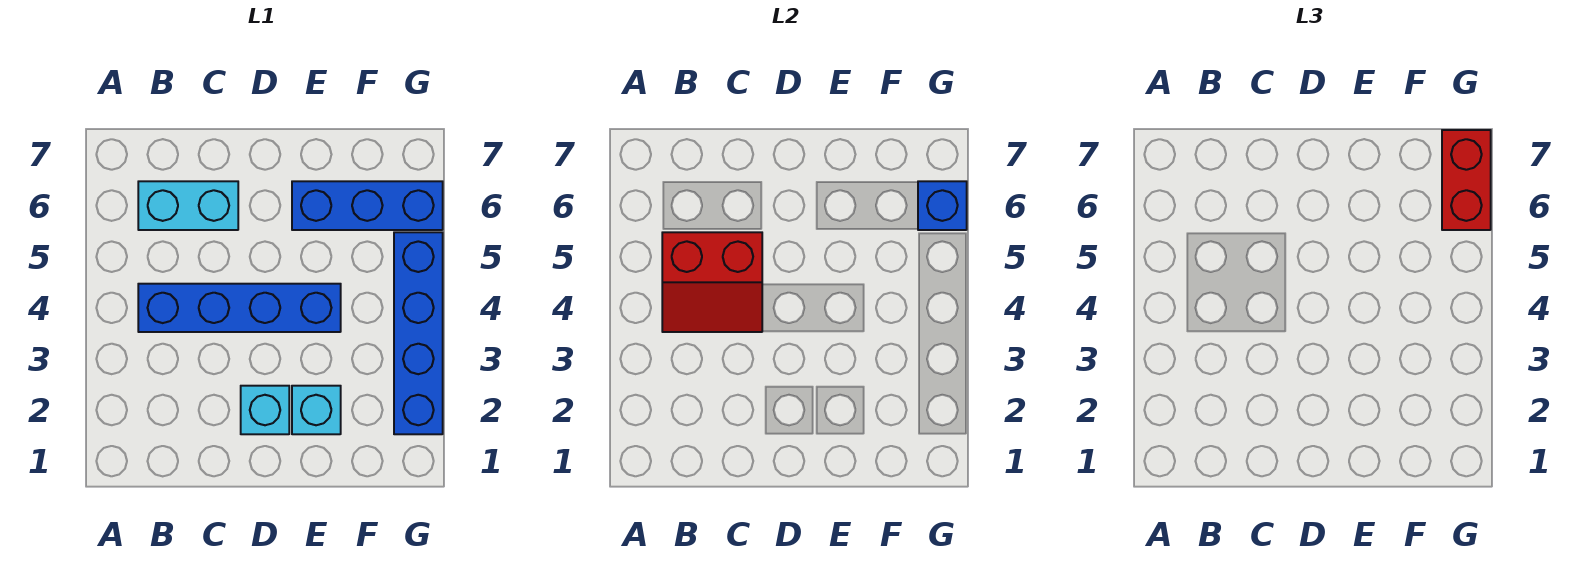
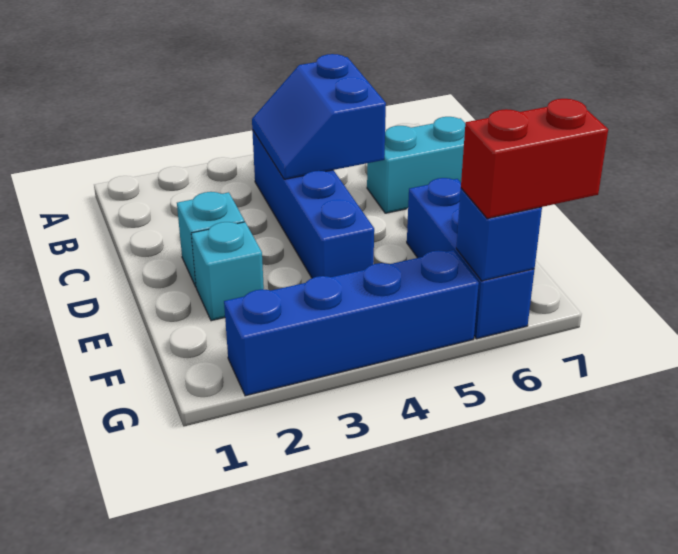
red 2x2 slope [662,232,762,332] -> blue 2x2 slope [252,54,386,179]
cyan 1x2 brick [138,181,238,230] -> cyan 1x2 brick turned to [367,117,465,213]

